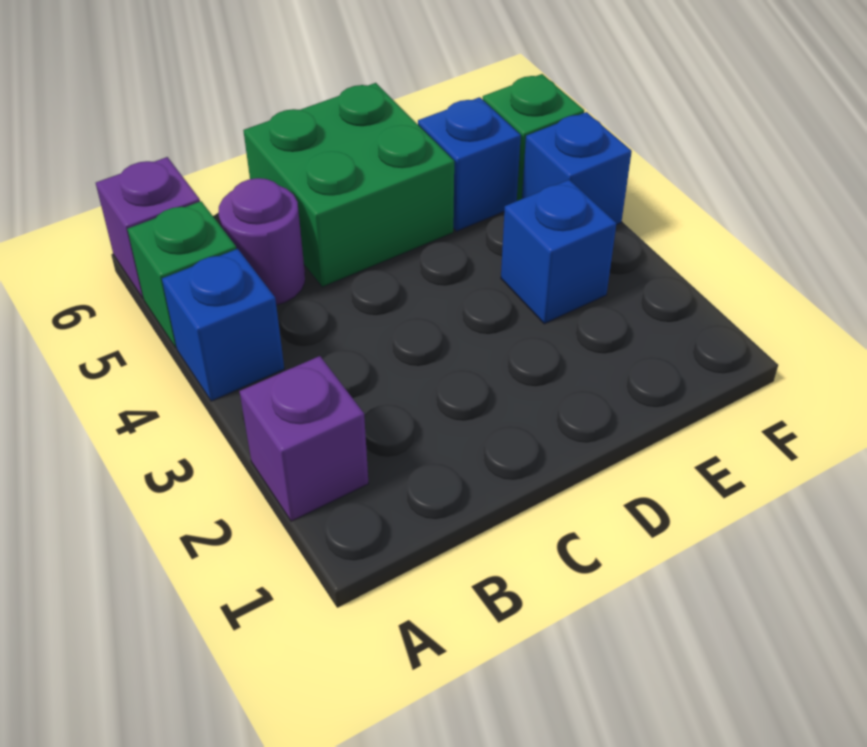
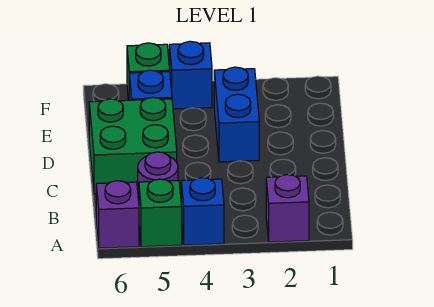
blue 1x1 brick [501,180,616,324] -> blue 1x2 brick [214,67,259,162]

